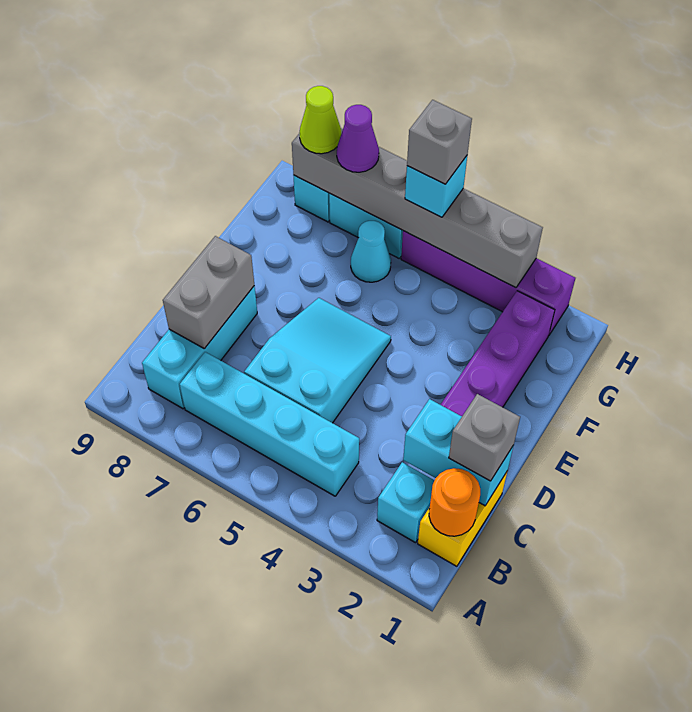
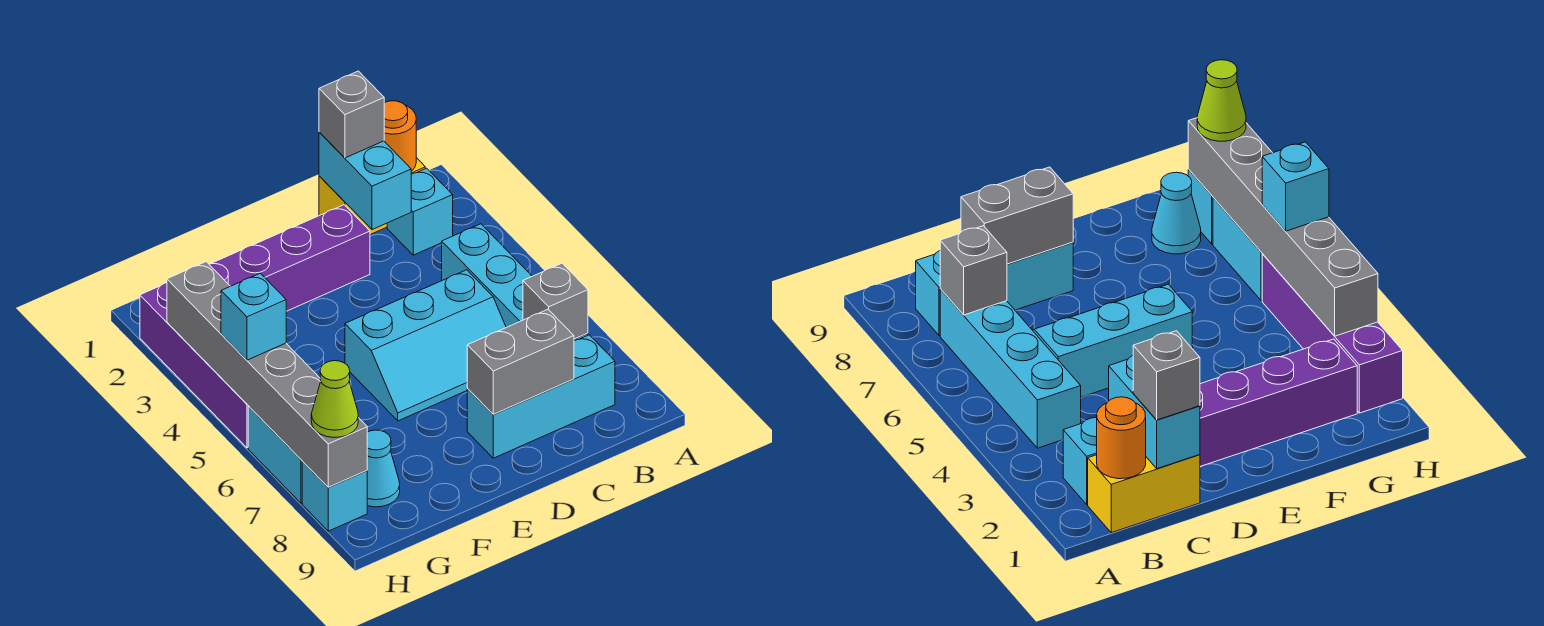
cyan 2x3 slope [244,298,391,423] -> cyan 2x3 slope turned to [345,270,506,421]
cyan 1x1 cone [351,221,391,282] -> cyan 1x1 cone moved to [367,430,400,507]
grey 1x1 brick [407,100,472,184] -> grey 1x1 brick moved to [523,263,588,339]
purple 1x1 cone [337,105,379,172] -> none

